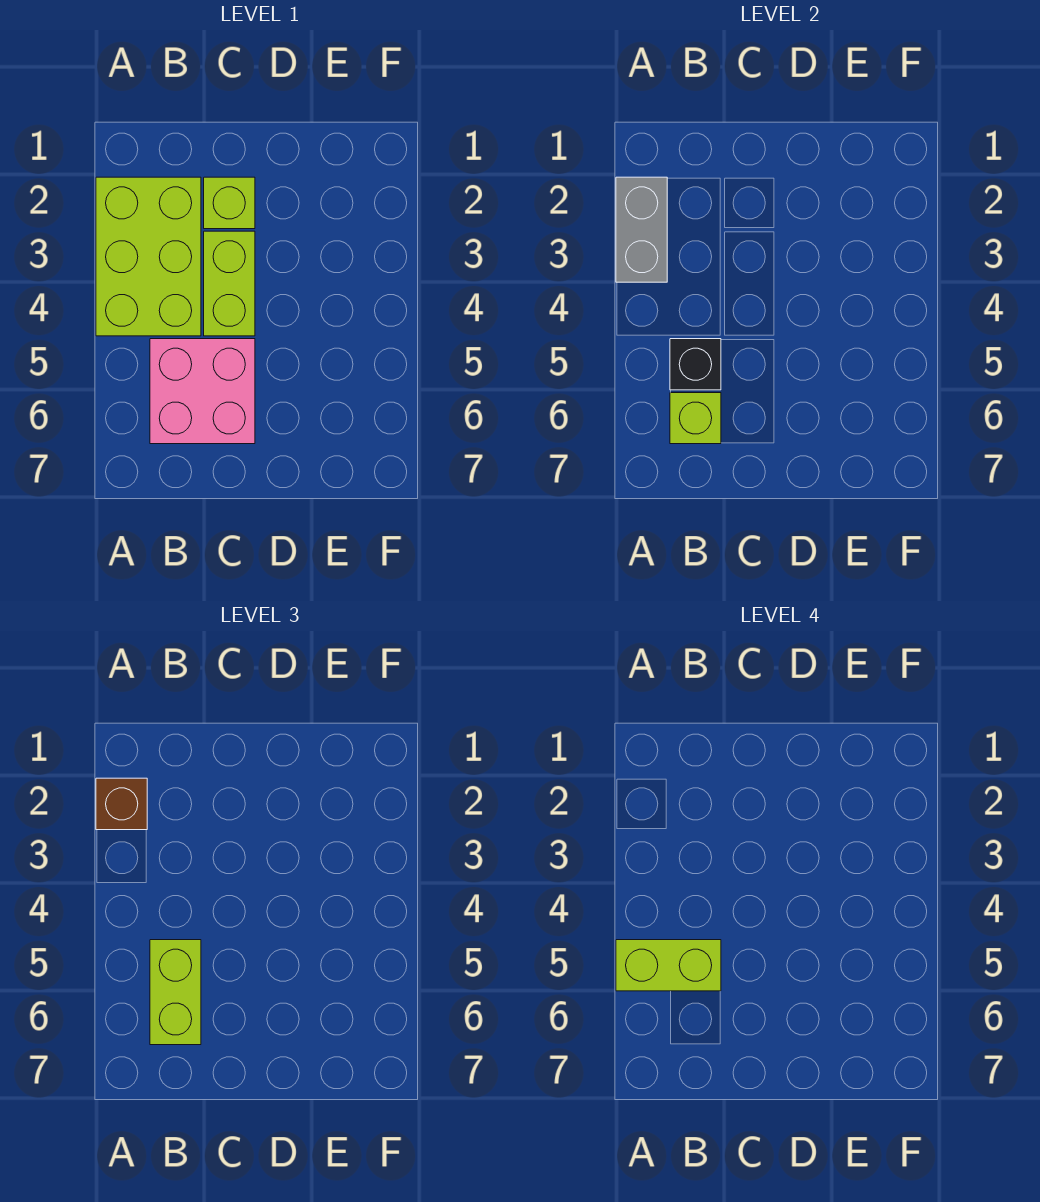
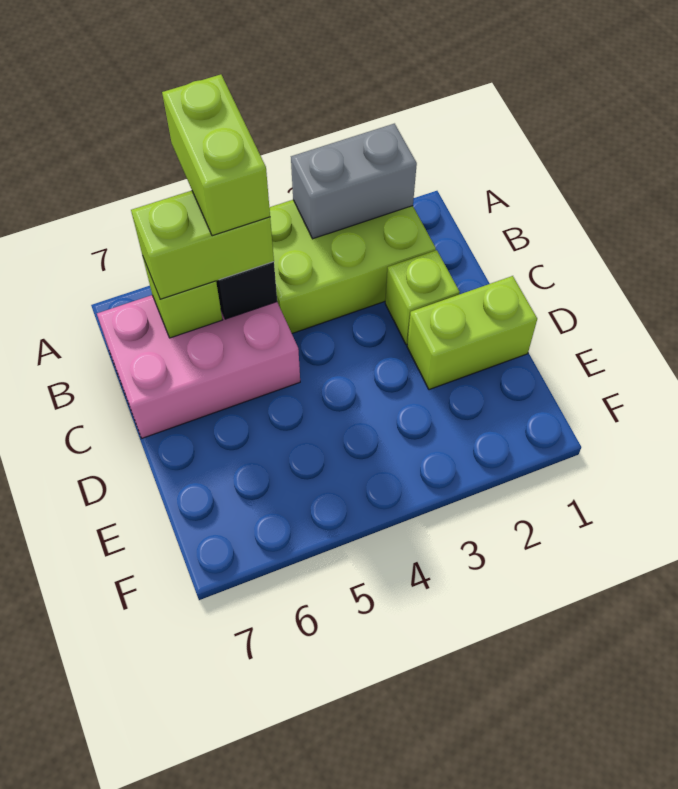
brown 1x1 brick [96,778,147,830] -> none
pink 2x2 brick [150,339,255,444] -> pink 2x3 brick [97,295,300,438]
lime 1x2 brick [204,231,255,336] -> lime 1x2 brick moved to [407,276,537,390]

